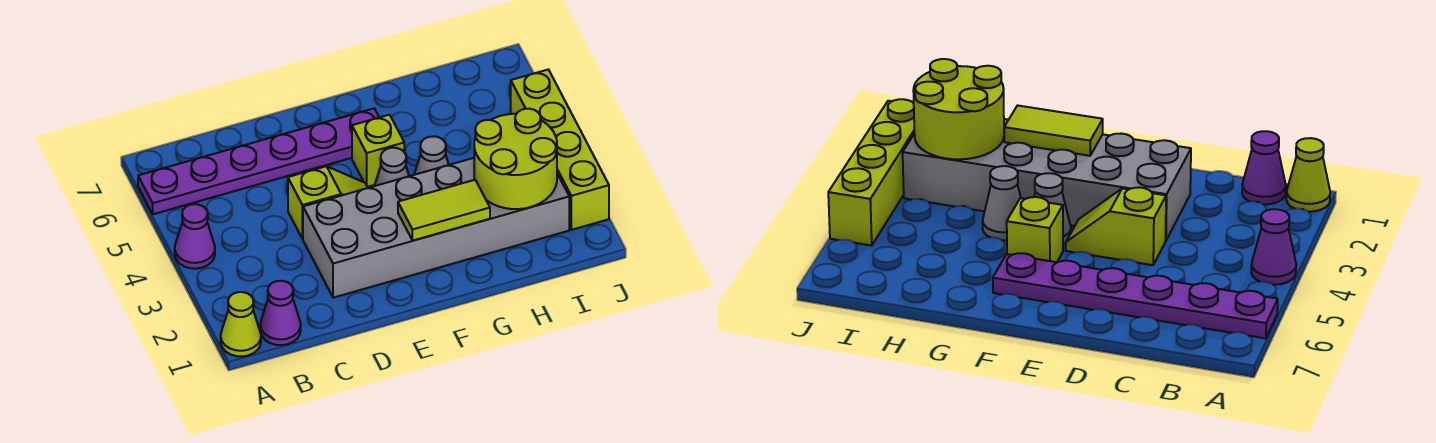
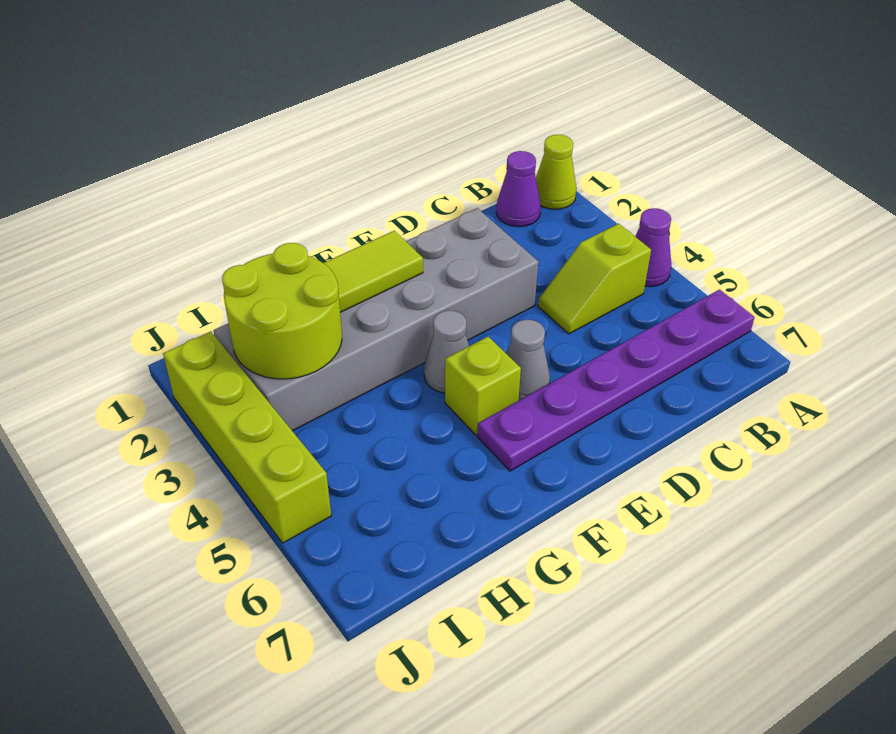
lime 1x2 slope [288,166,368,239] -> lime 1x2 slope moved to [538,224,651,334]
grey 1x1 cone [414,136,449,175] -> grey 1x1 cone moved to [507,320,550,401]

